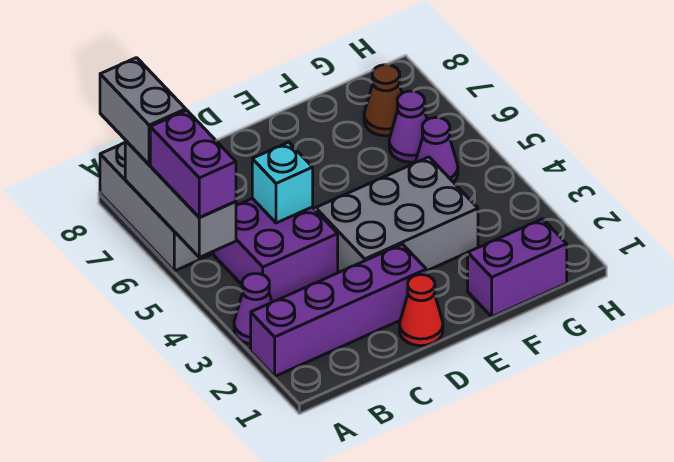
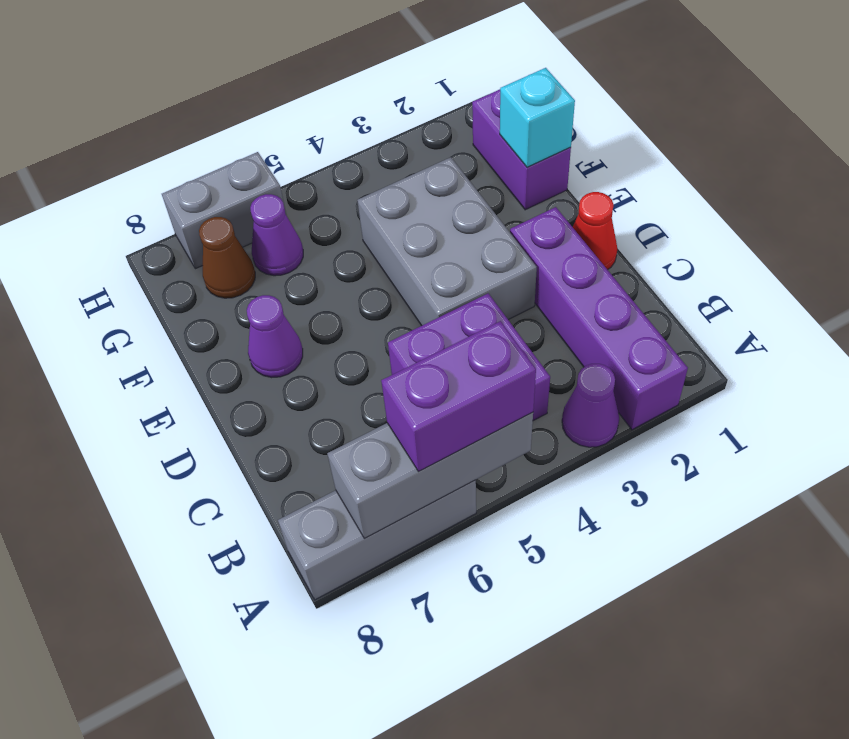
grey 1x2 brick [100,58,186,165] -> grey 1x2 brick moved to [162,152,287,269]
cyan 1x1 brick [252,142,313,223] -> cyan 1x1 brick moved to [500,68,575,167]
purple 1x1 cone [416,117,458,182] -> purple 1x1 cone moved to [247,295,303,378]

